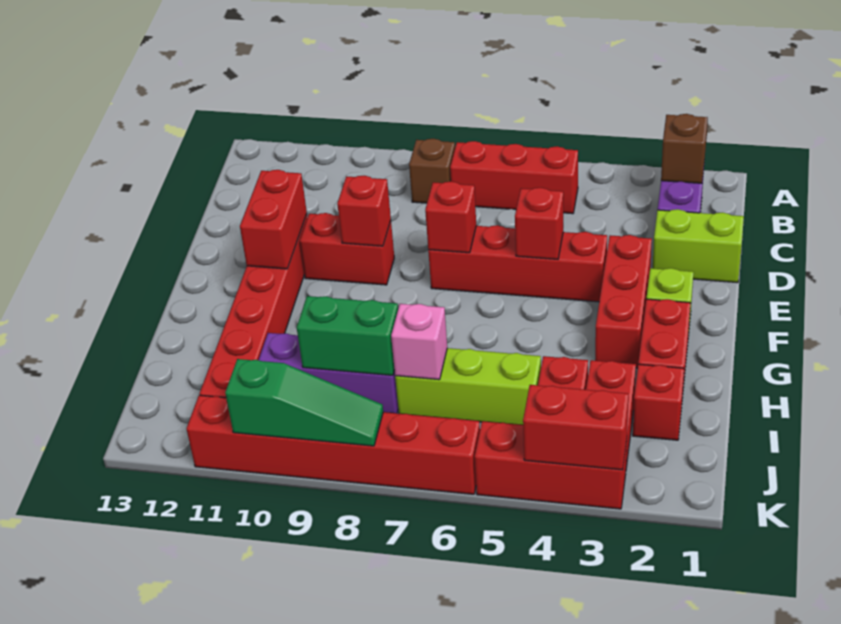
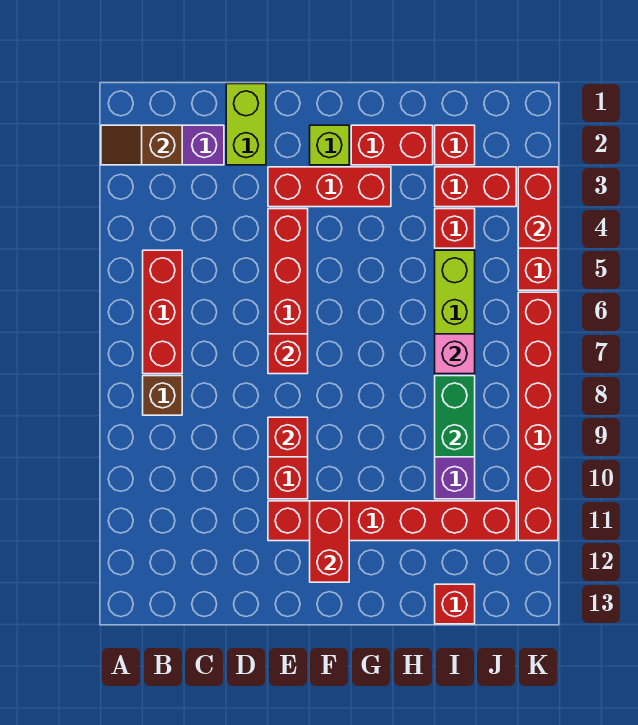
red 1x1 brick [515,188,563,259] -> red 1x1 brick moved to [435,584,475,624]
red 1x2 brick [240,170,307,269] -> red 1x2 brick turned to [310,501,349,582]
green 1x3 slope [225,359,383,446] -> none

